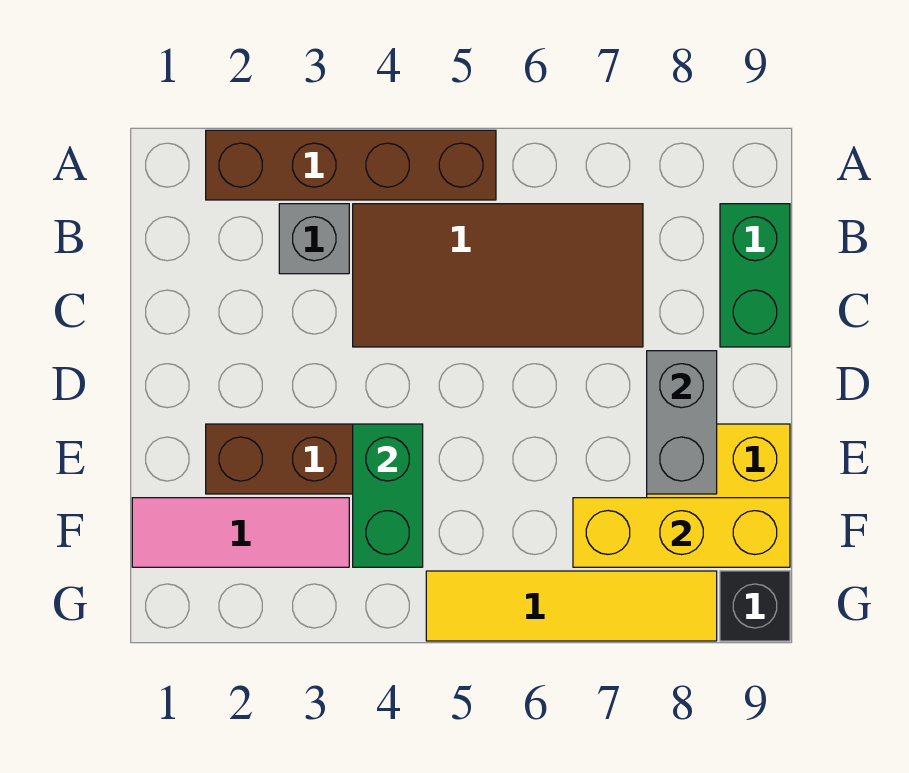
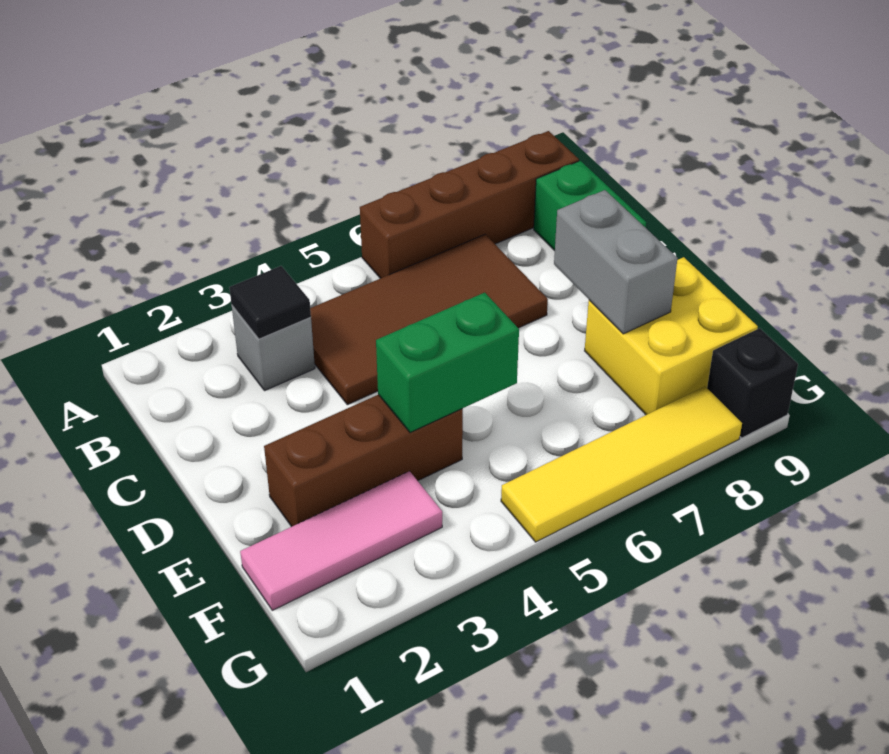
brown 1x4 brick [206,130,496,200] -> brown 1x4 brick moved to [360,131,579,278]
none -> black 1x1 tile [229,266,311,339]
green 1x2 brick [353,424,423,567] -> green 1x2 brick turned to [376,293,519,433]
yellow 1x3 brick [573,498,790,567] -> none

